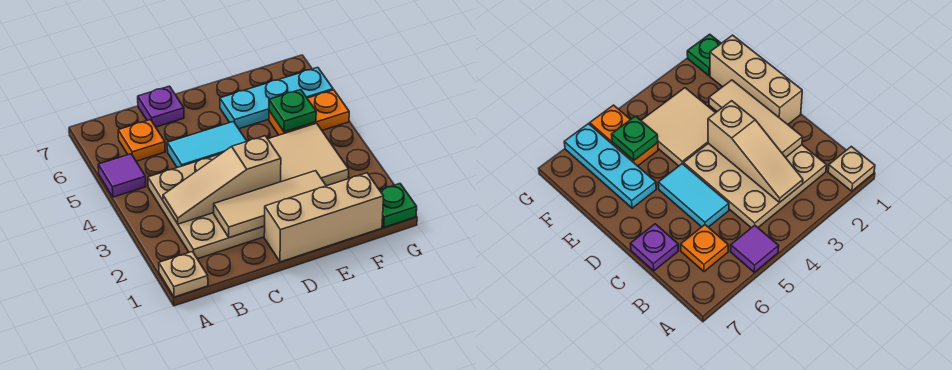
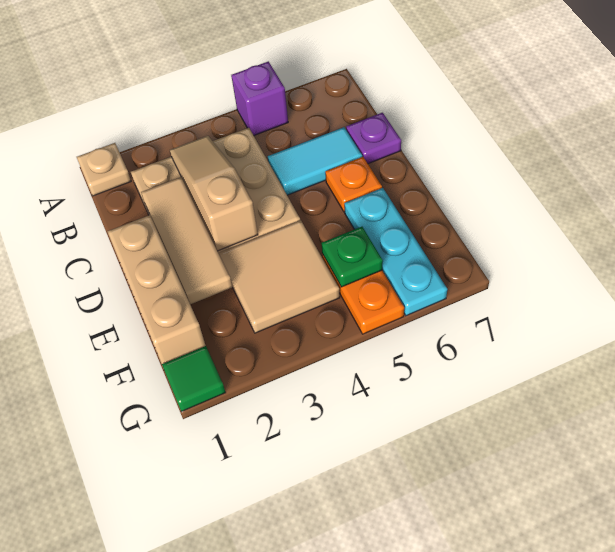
purple 1x1 tile [98,154,146,197] -> purple 1x1 brick [231,61,288,135]
orange 1x1 plate [118,120,165,161] -> orange 1x1 plate moved to [325,157,382,212]
cyan 1x2 tile [167,122,247,168] -> cyan 1x2 tile turned to [268,127,362,195]
green 1x1 plate [380,184,417,227] -> green 1x1 tile [162,346,226,411]

